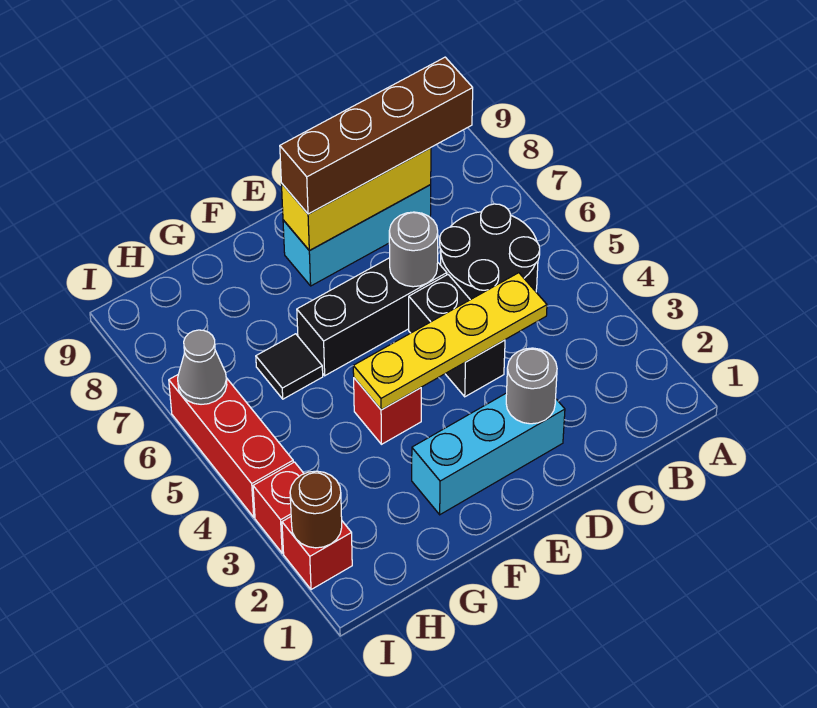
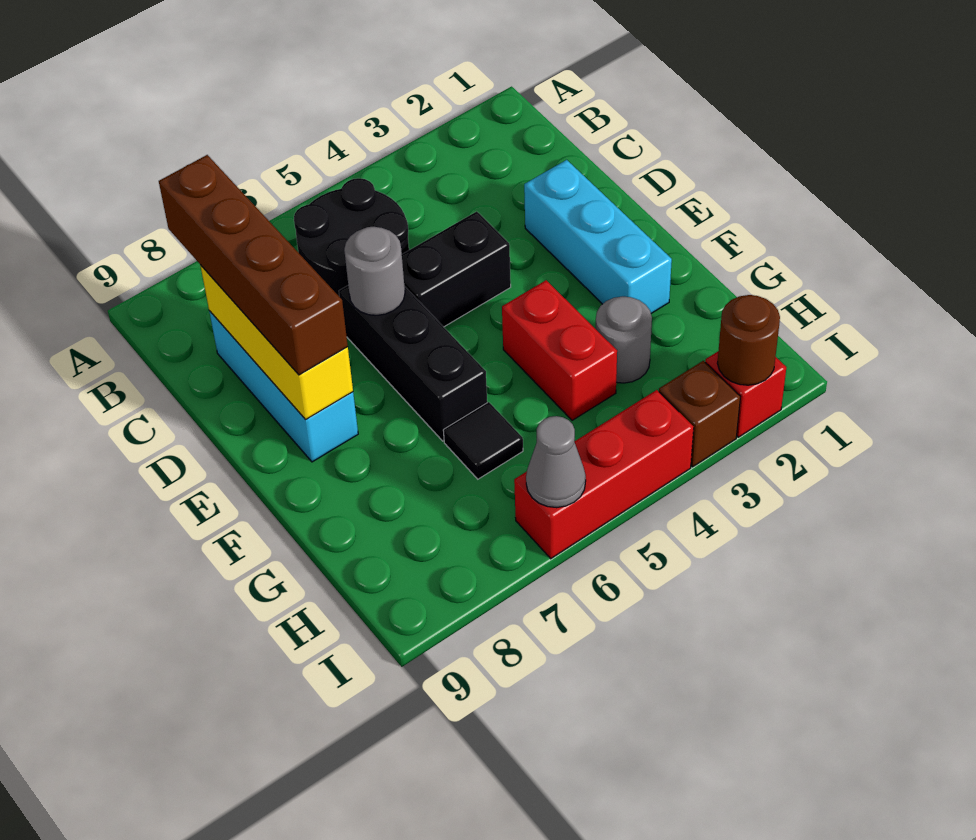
yellow 1x4 plate [353,273,547,410] -> none
grey 1x1 round brick [506,348,557,424] -> grey 1x1 round brick moved to [596,297,652,383]
red 1x1 brick [354,378,421,444] -> red 1x2 brick [502,280,617,420]
red 1x1 brick [253,462,304,553] -> brown 1x1 brick [659,361,740,467]

